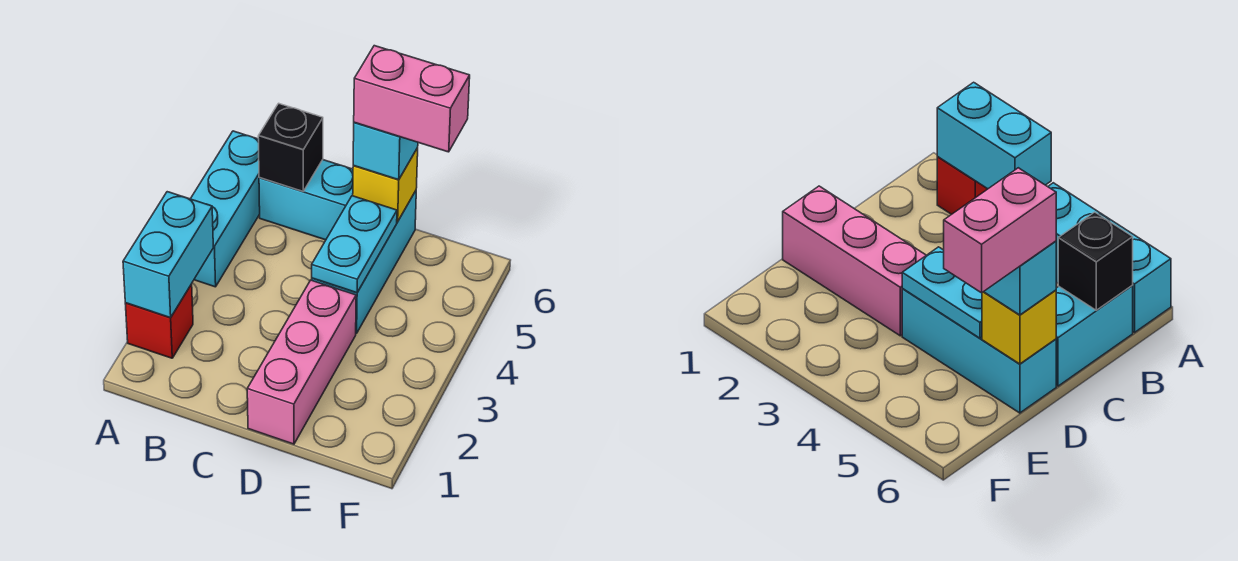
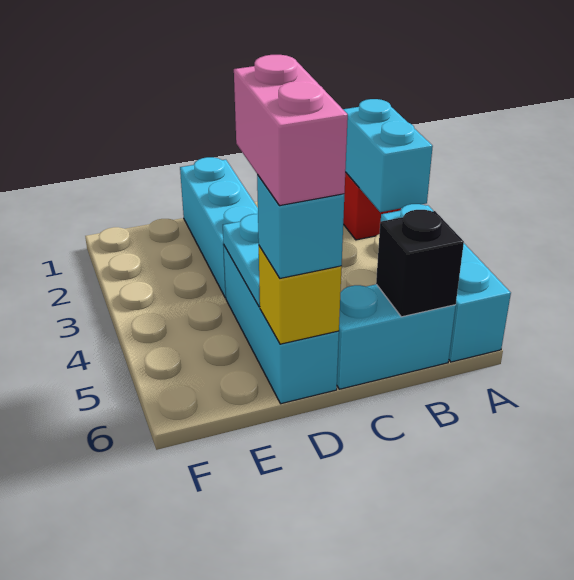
pink 1x3 brick [247,280,356,444] -> cyan 1x3 brick [180,157,258,298]
pink 1x2 brick [354,46,470,152] -> pink 1x2 brick turned to [234,55,348,206]

